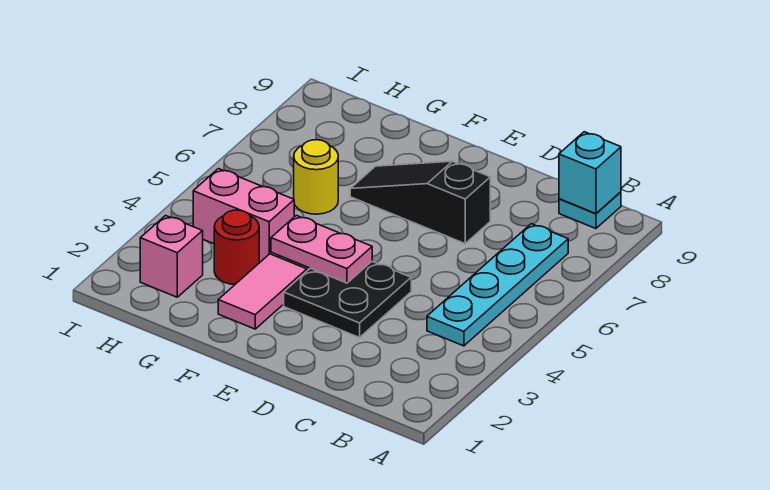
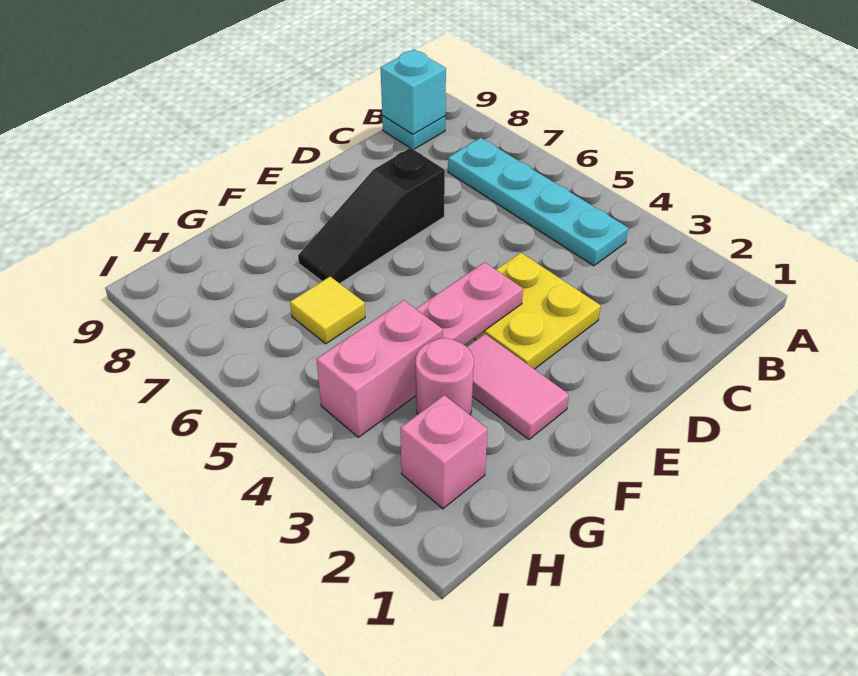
black 2x2 plate [284,262,411,338] -> yellow 2x2 plate [474,253,601,369]
red 1x1 round brick [214,210,259,284] -> pink 1x1 round brick [416,338,474,415]
yellow 1x1 round brick [294,140,338,214] -> yellow 1x1 tile [290,277,365,344]

